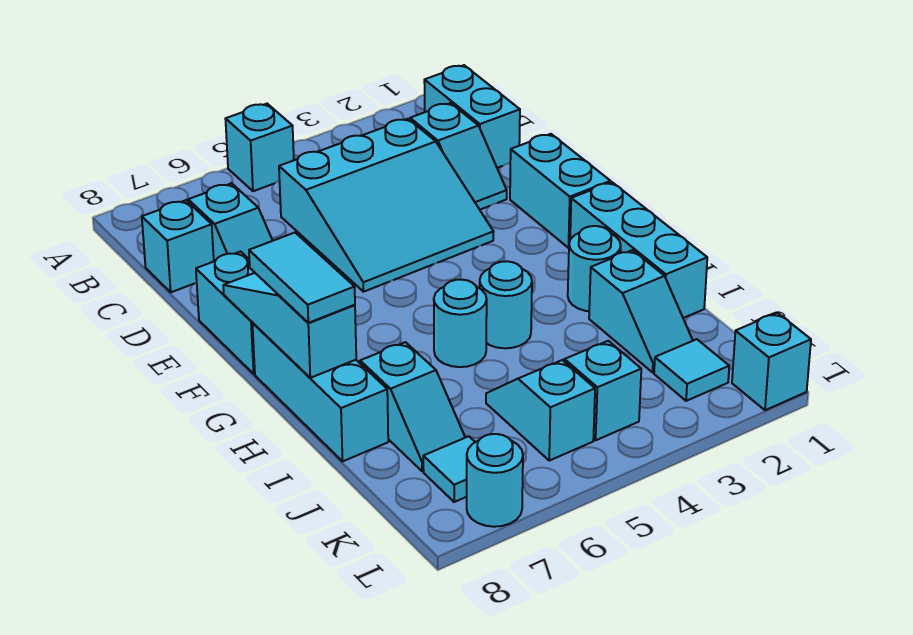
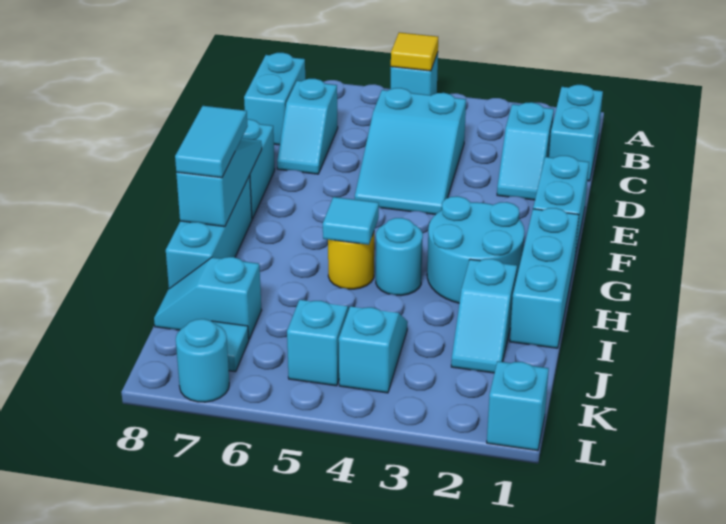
none -> yellow 1x1 tile [391,32,438,71]
cyan 3x3 slope [279,119,494,292] -> cyan 2x3 slope [355,88,466,215]
cyan 1x1 brick [142,200,214,292] -> cyan 1x2 brick [244,53,305,145]
cyan 1x1 round brick [568,226,621,311] -> cyan 2x2 round brick [427,196,525,303]
cyan 1x1 round brick [434,280,487,367] -> yellow 1x1 round brick [328,233,374,289]
cyan 1x2 slope [360,342,465,471] -> cyan 1x2 slope turned to [154,257,262,339]
cyan 1x1 tile [654,339,729,401] -> cyan 1x1 tile moved to [323,197,379,245]

